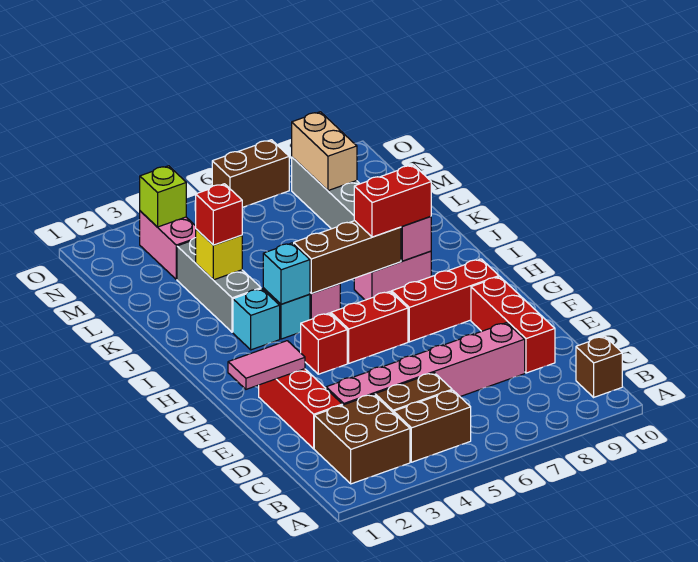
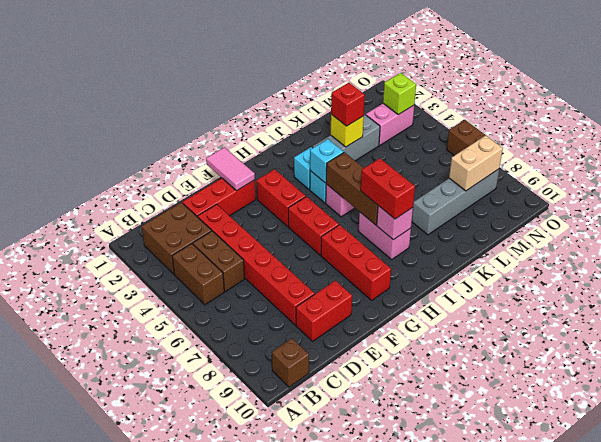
pink 1x6 brick [326,323,525,405] -> red 1x6 brick [198,204,315,325]
red 1x3 brick [471,277,555,373] -> red 1x2 brick [296,280,352,341]
red 1x1 brick [301,313,347,374] -> red 1x2 brick [257,169,306,227]

